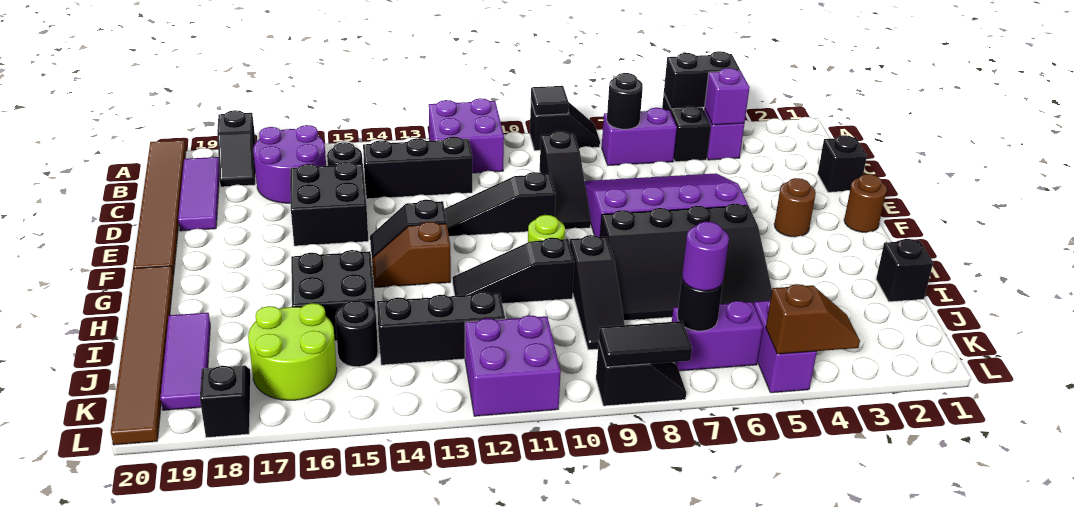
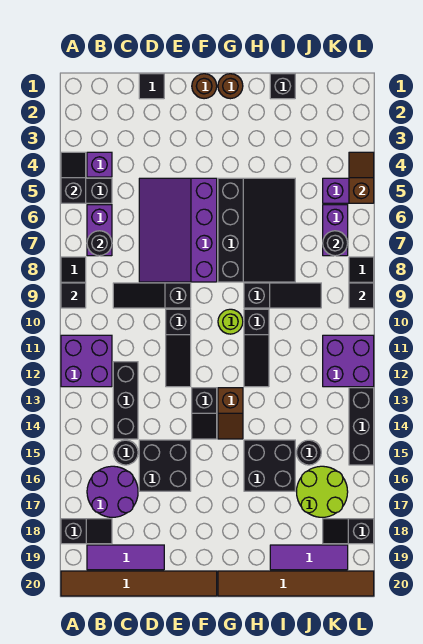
black 1x2 brick [664,51,740,109] -> black 1x2 slope [61,152,86,203]
purple 1x1 brick [705,68,750,125] -> none
black 1x3 slope [540,131,591,229] -> black 1x3 slope turned to [113,283,191,308]
black 1x1 brick [818,135,867,192] -> black 1x1 tile [139,74,164,99]
brown 1x1 round brick [774,178,816,237] -> brown 1x1 round brick moved to [218,74,243,99]
black 1x3 brick [377,292,505,365] -> black 1x3 brick moved to [349,388,374,465]
purple 1x1 round brick [682,221,729,291] -> none
black 1x2 tile [599,321,692,367] -> black 1x1 tile [349,283,374,308]

